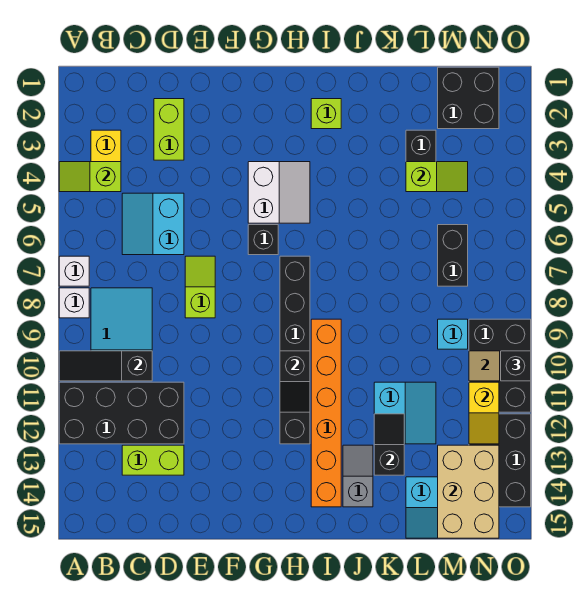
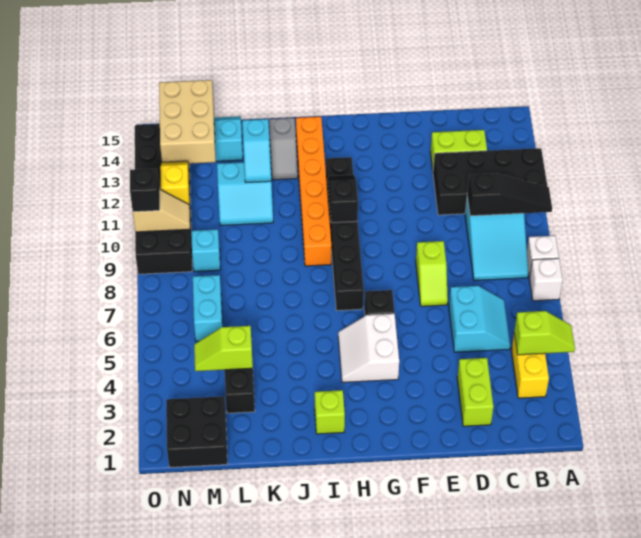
cyan 2x2 slope [374,382,436,444] -> cyan 2x2 slope turned to [217,162,273,226]
black 1x2 slope [374,414,404,475] -> cyan 1x2 slope [242,119,271,182]
black 1x2 brick [438,225,468,286] -> cyan 1x2 brick [193,275,222,341]

